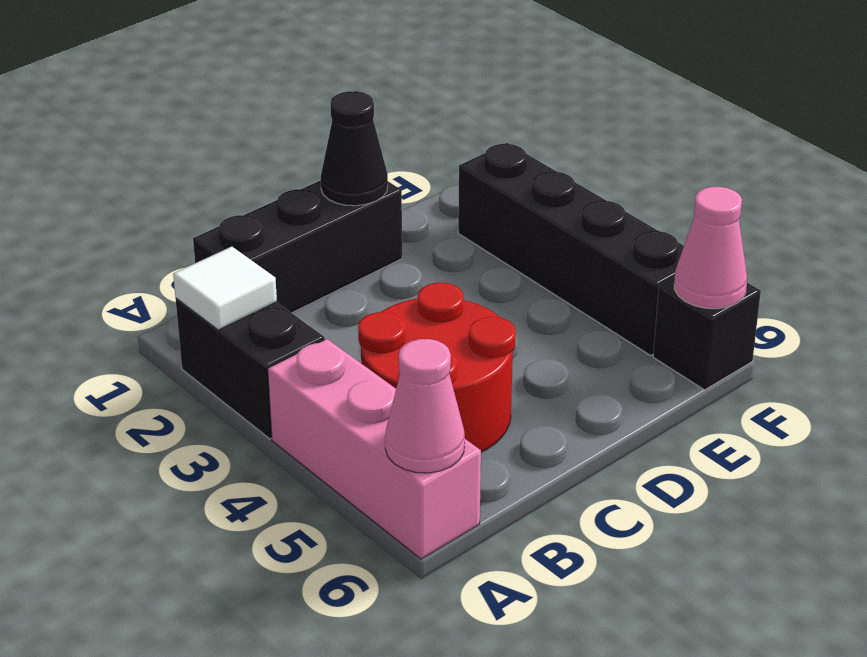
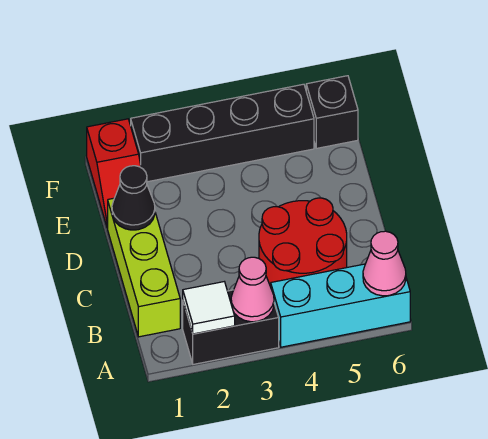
pink 1x3 brick [268,339,481,559] -> cyan 1x3 brick [271,264,410,347]
black 1x3 brick [193,180,402,313] -> lime 1x3 brick [108,198,180,337]
none -> red 1x2 slope [87,119,141,228]
pink 1x1 cone [674,187,747,309] -> pink 1x1 cone moved to [231,257,274,322]

